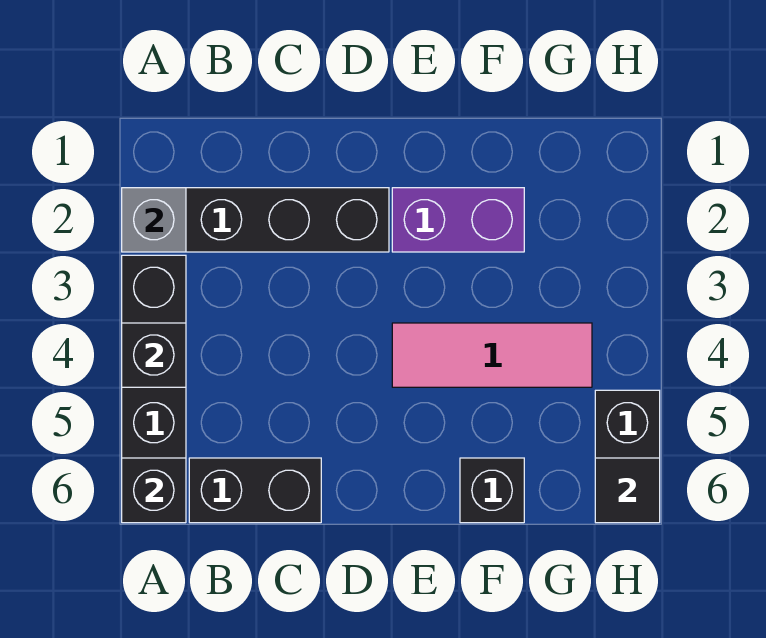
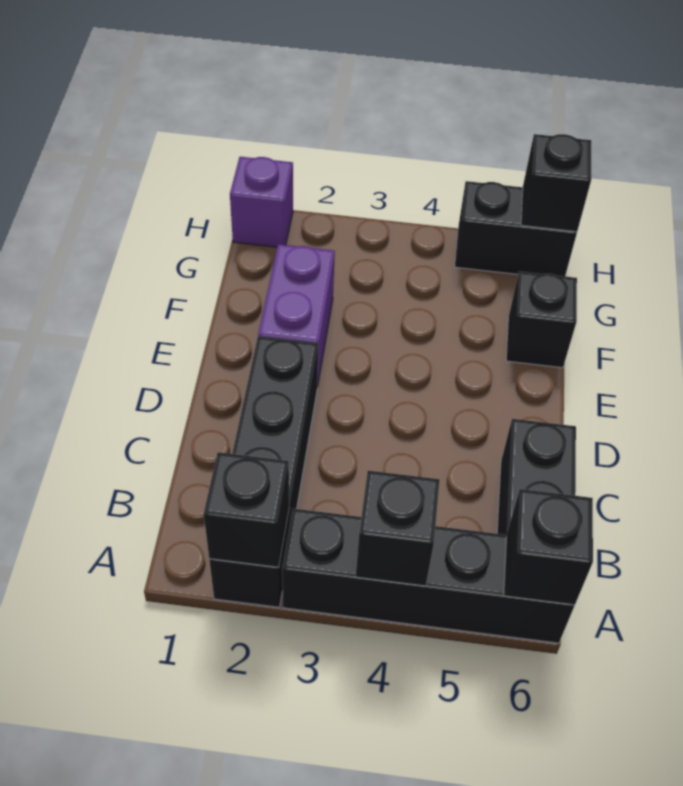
grey 1x1 brick [122,188,186,252] -> black 1x1 brick [204,452,289,568]
pink 1x3 tile [392,323,592,387] -> none
none -> purple 1x1 brick [230,157,293,247]
black 1x1 tile [595,458,660,523] -> black 1x1 brick [521,134,591,232]

